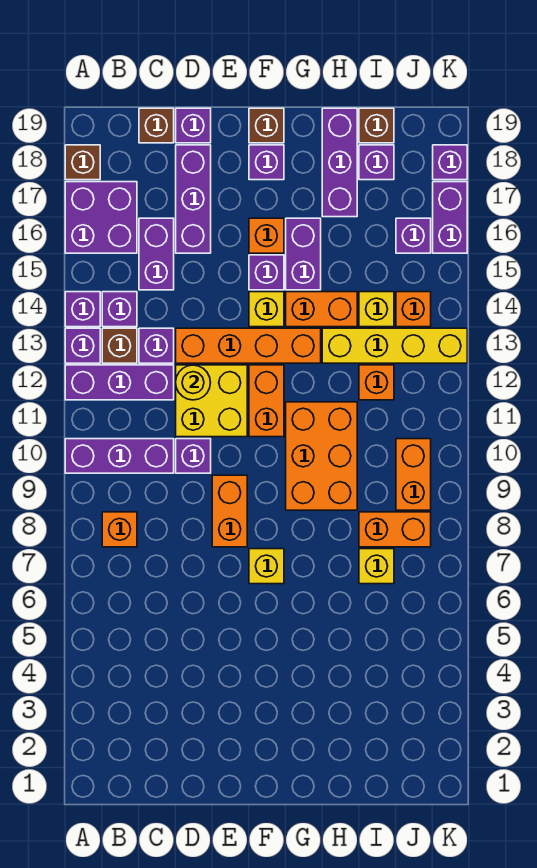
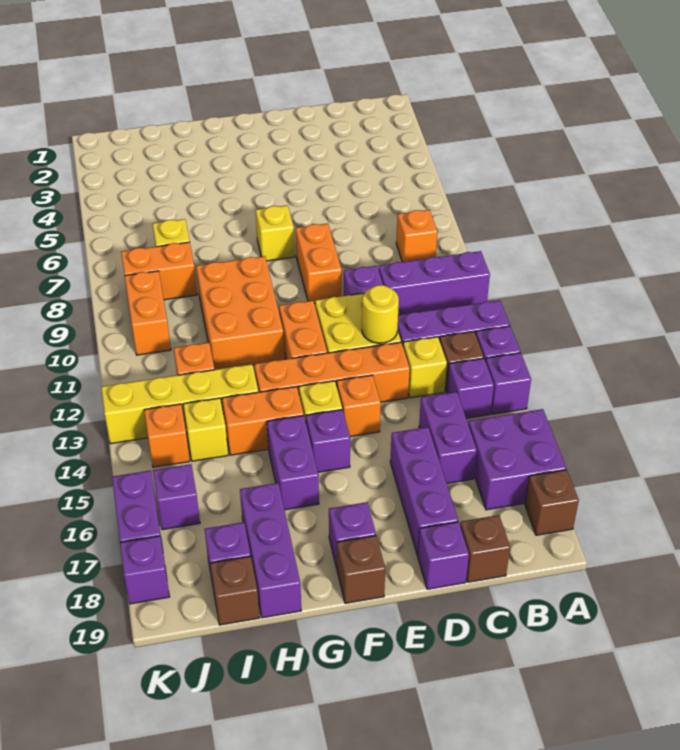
purple 1x1 brick [139,328,174,363] -> yellow 1x1 brick [403,337,447,398]
orange 1x1 brick [249,218,284,253] -> orange 1x1 brick moved to [337,375,381,437]

